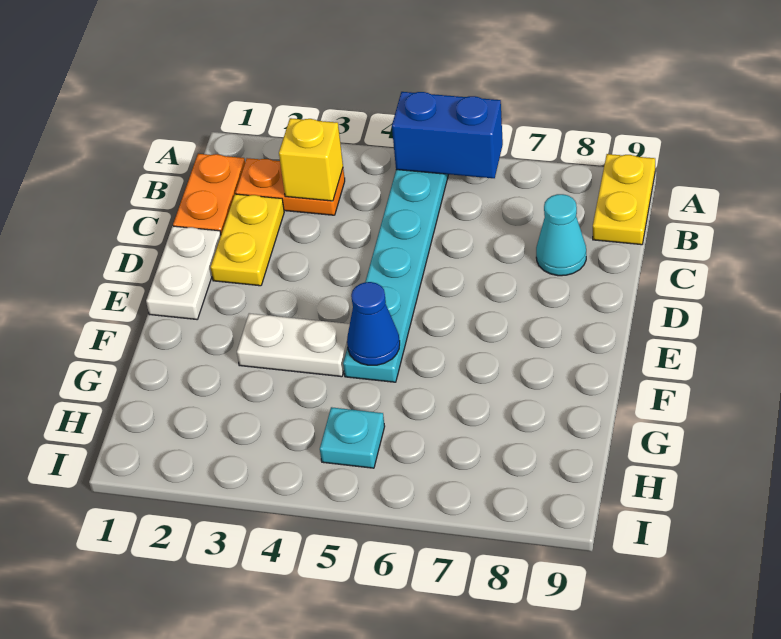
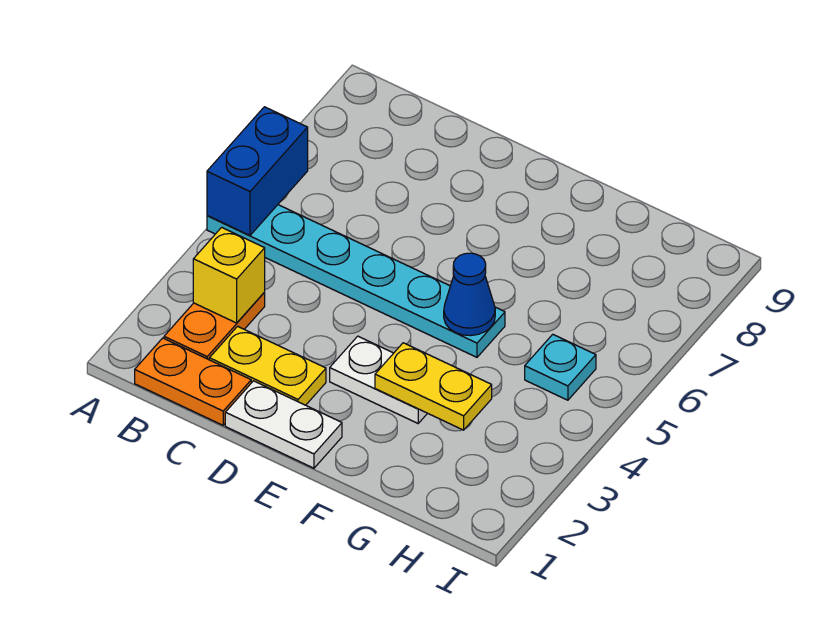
yellow 1x2 plate [593,154,655,245] -> yellow 1x2 plate moved to [375,343,492,430]
cyan 1x1 cone [536,194,586,276] -> none
white 1x2 plate [237,313,350,377] -> white 1x2 plate turned to [330,336,427,423]

